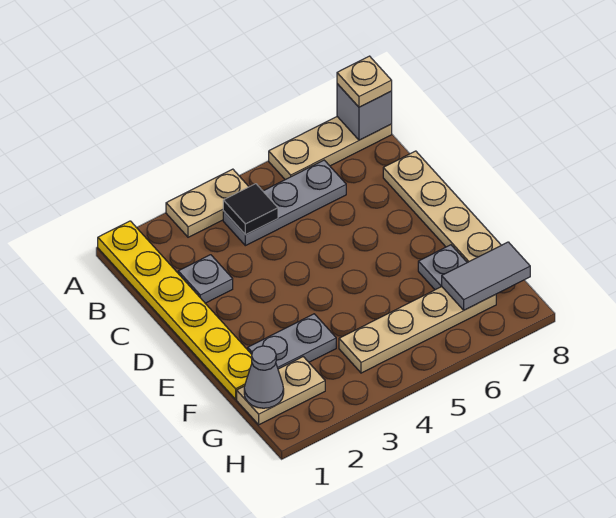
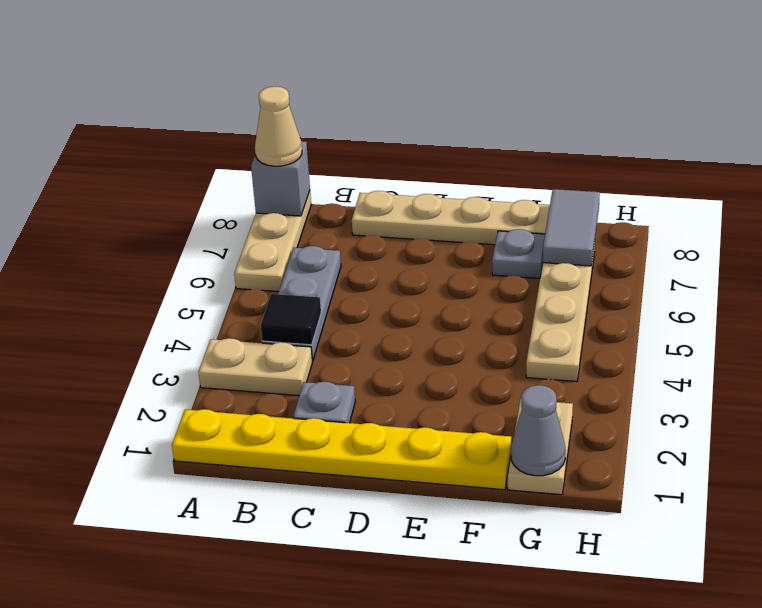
tan 1x2 plate [166,169,249,237] -> tan 1x2 plate turned to [198,338,312,396]
tan 1x1 plate [337,56,392,107] -> tan 1x1 cone [255,86,302,166]
grey 1x2 plate [248,314,336,369] -> none

